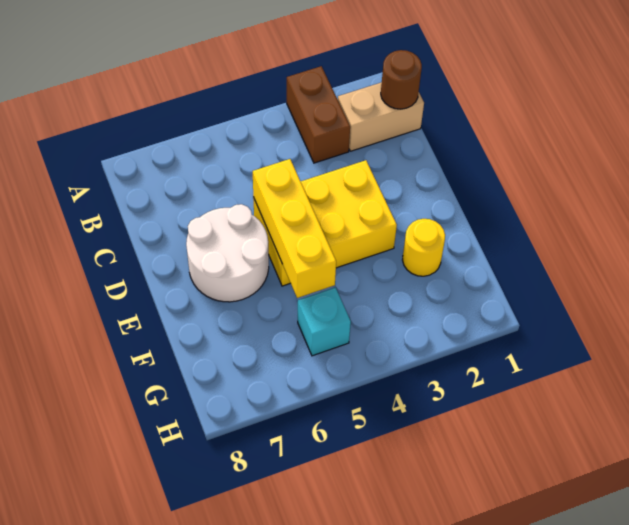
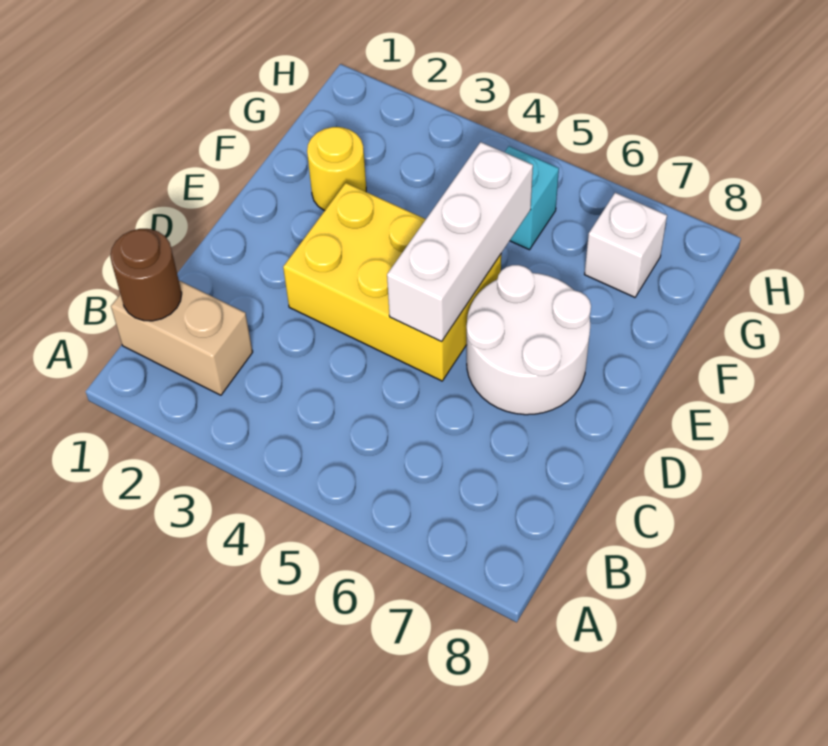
brown 1x2 brick [287,66,350,163] -> none
yellow 1x3 brick [253,159,336,298] -> white 1x3 brick [387,142,533,341]
none -> white 1x1 brick [584,193,667,297]

